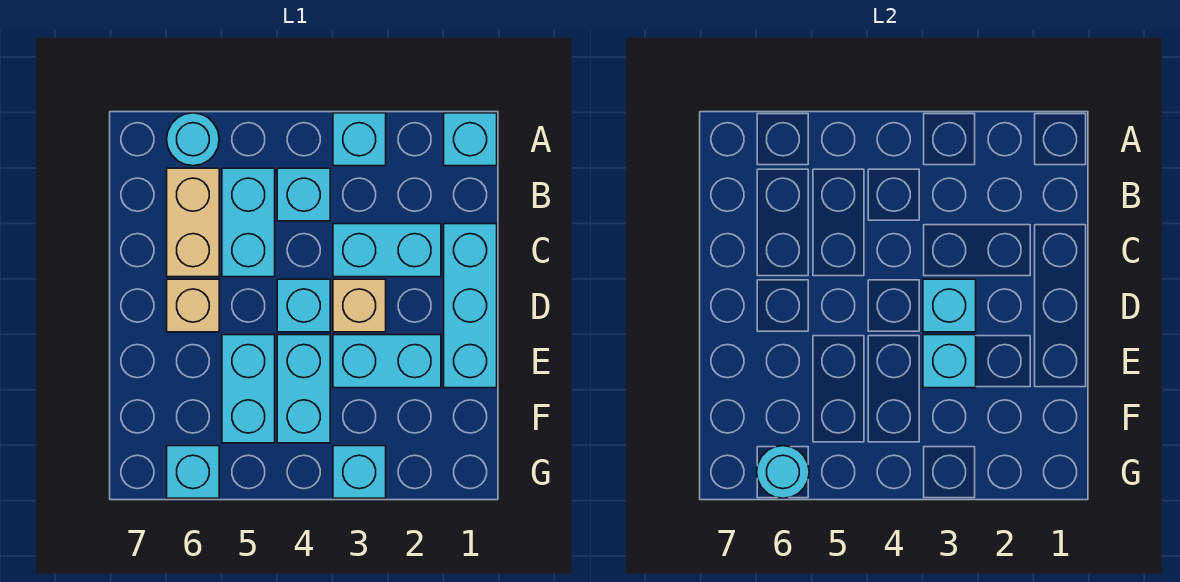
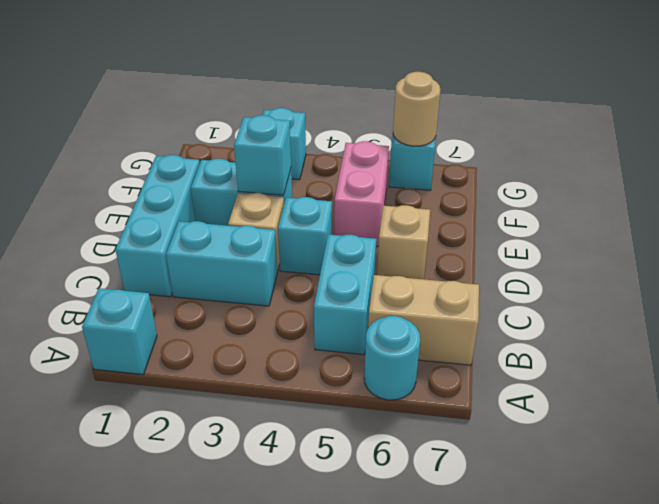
cyan 1x1 brick [333,113,386,166] -> none
cyan 1x1 brick [277,168,330,221] -> none
tan 1x2 brick [167,168,219,277] -> tan 1x2 brick turned to [368,275,479,365]
cyan 1x1 brick [923,279,976,332] -> none
cyan 1x2 brick [277,335,330,443] -> none
cyan 1x2 brick [222,335,275,443] -> pink 1x2 brick [334,141,389,246]
cyan 1x1 round brick [757,446,809,498] -> tan 1x1 round brick [393,72,440,146]

